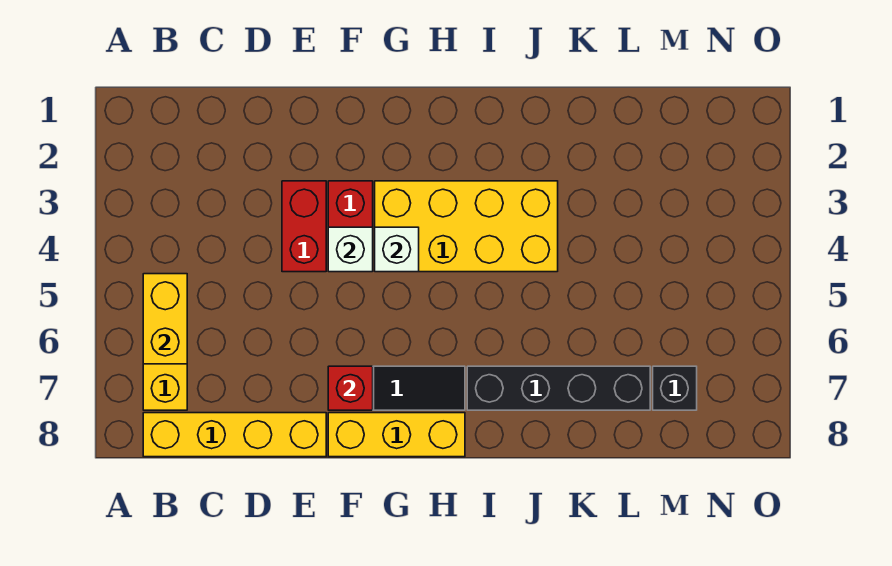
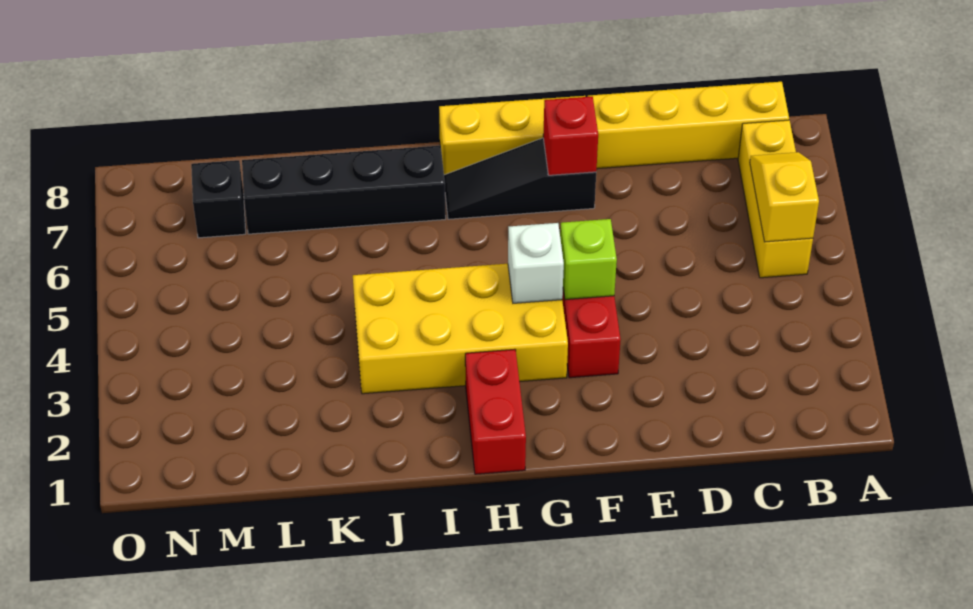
yellow 1x2 brick [143,274,187,364] -> yellow 1x2 slope [750,152,819,242]
red 1x2 brick [282,181,326,272] -> red 1x2 brick moved to [465,349,526,474]
white 1x1 brick [328,227,373,272] -> lime 1x1 brick [560,219,617,300]

